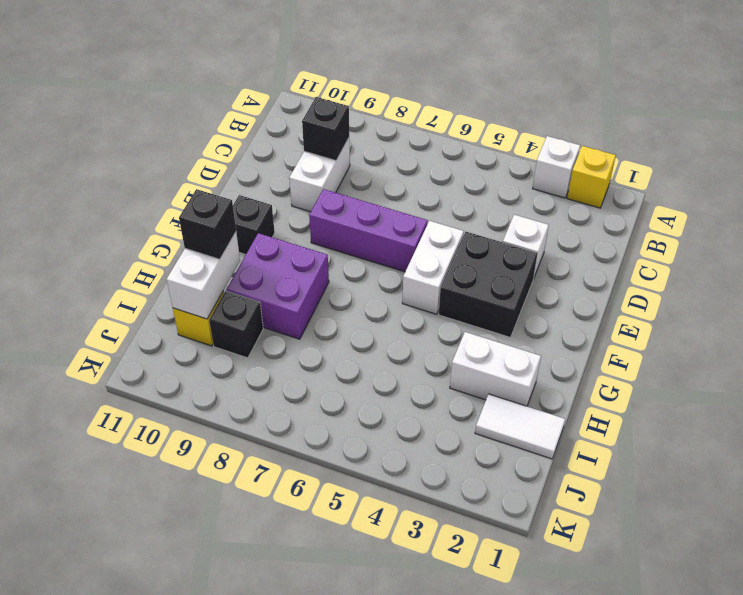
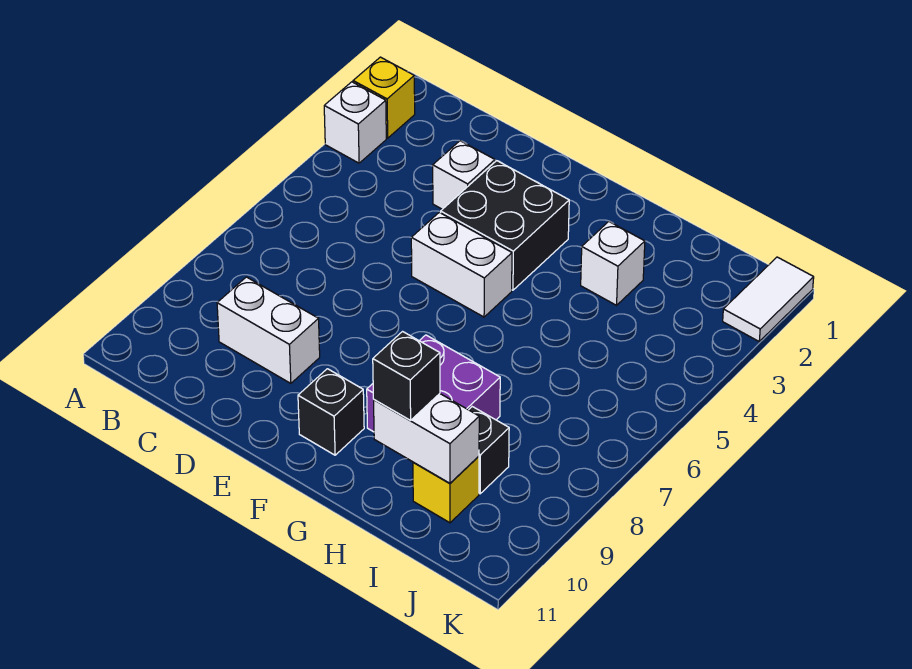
black 1x1 brick [302,97,349,161] -> none
purple 1x3 brick [309,189,428,272] -> none
white 1x2 brick [450,332,541,406] -> white 1x1 brick [581,222,645,305]
white 1x2 tile [475,394,565,459] -> white 1x2 tile moved to [723,257,814,341]

